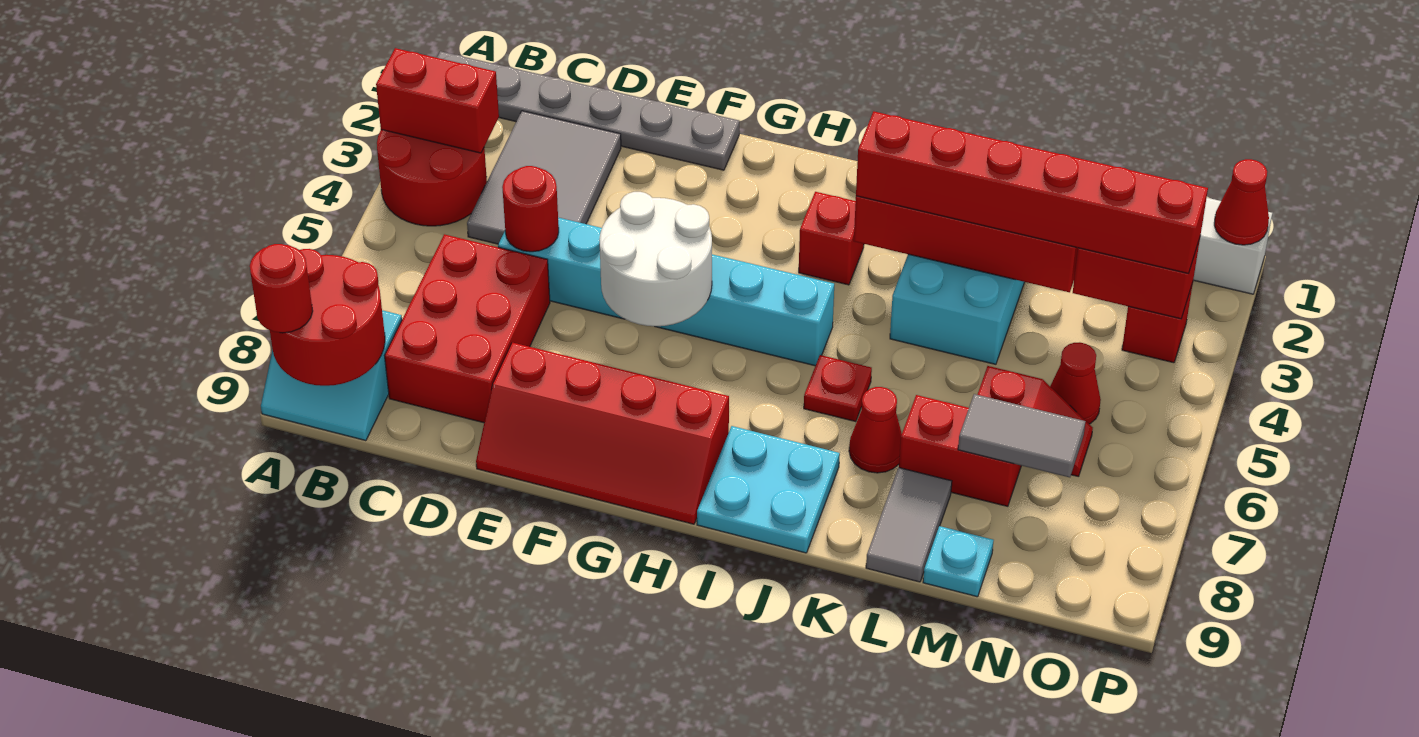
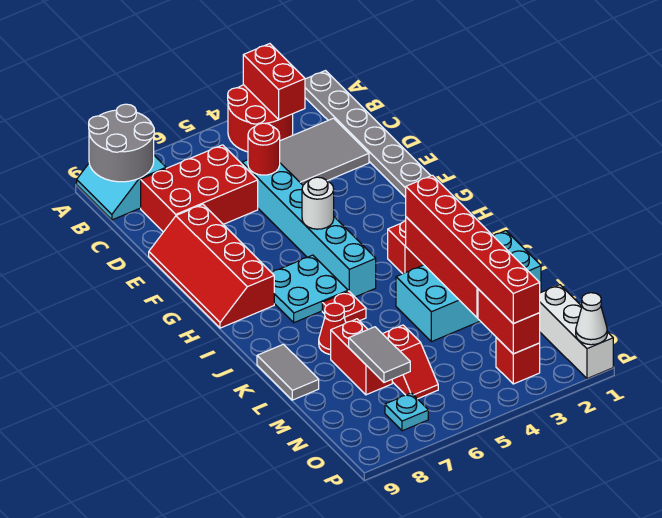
red 2x2 round brick [270,249,385,386] -> grey 2x2 round brick [89,104,154,182]
red 1x1 round brick [250,244,313,333] -> none
white 2x2 round brick [599,192,712,326] -> white 1x1 round brick [302,177,334,229]
cyan 2x2 plate [697,426,840,553] -> cyan 2x2 plate moved to [272,255,348,323]
grey 1x2 tile [866,468,952,582] -> grey 1x2 tile turned to [257,344,319,400]
cyan 1x1 plate [923,526,994,597] -> cyan 1x1 plate moved to [385,393,428,431]
red 1x1 cone [1050,342,1101,424] -> none
red 1x1 cone [1214,159,1269,245] -> white 1x1 cone [576,293,607,345]

